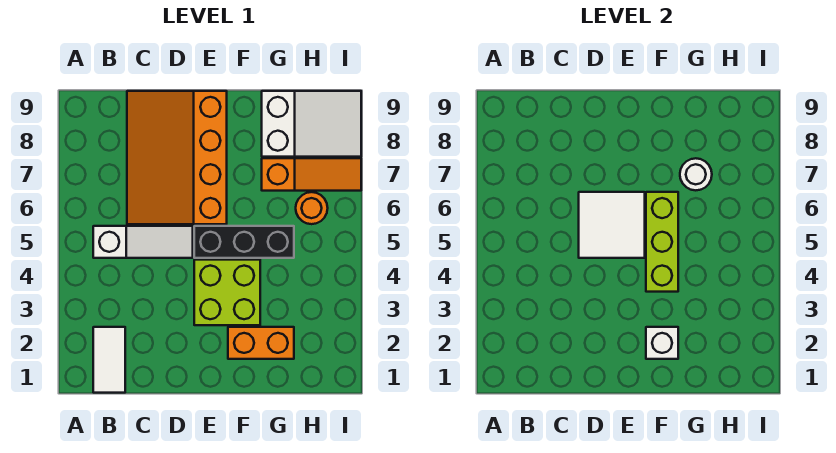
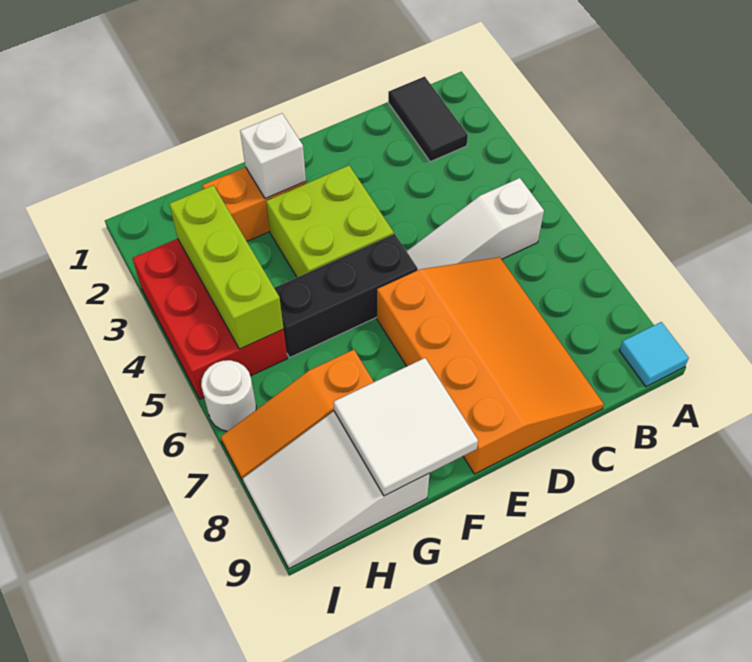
none -> cyan 1x1 tile [619,322,689,387]
white 1x2 tile [93,327,125,393] -> black 1x2 tile [388,77,468,162]
white 2x2 tile [579,192,645,258] -> white 2x2 tile moved to [334,358,478,496]
lime 1x3 brick [646,192,678,292] -> lime 1x3 brick moved to [169,185,284,349]
white 1x1 round brick [680,158,712,190] -> white 1x1 round brick moved to [201,360,256,431]
none -> red 2x3 brick [132,239,287,399]
orange 1x1 round brick [296,192,328,224] -> none

